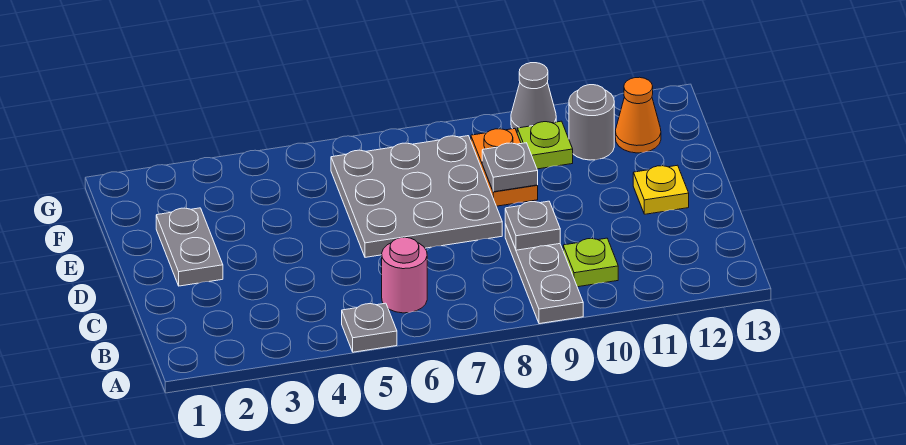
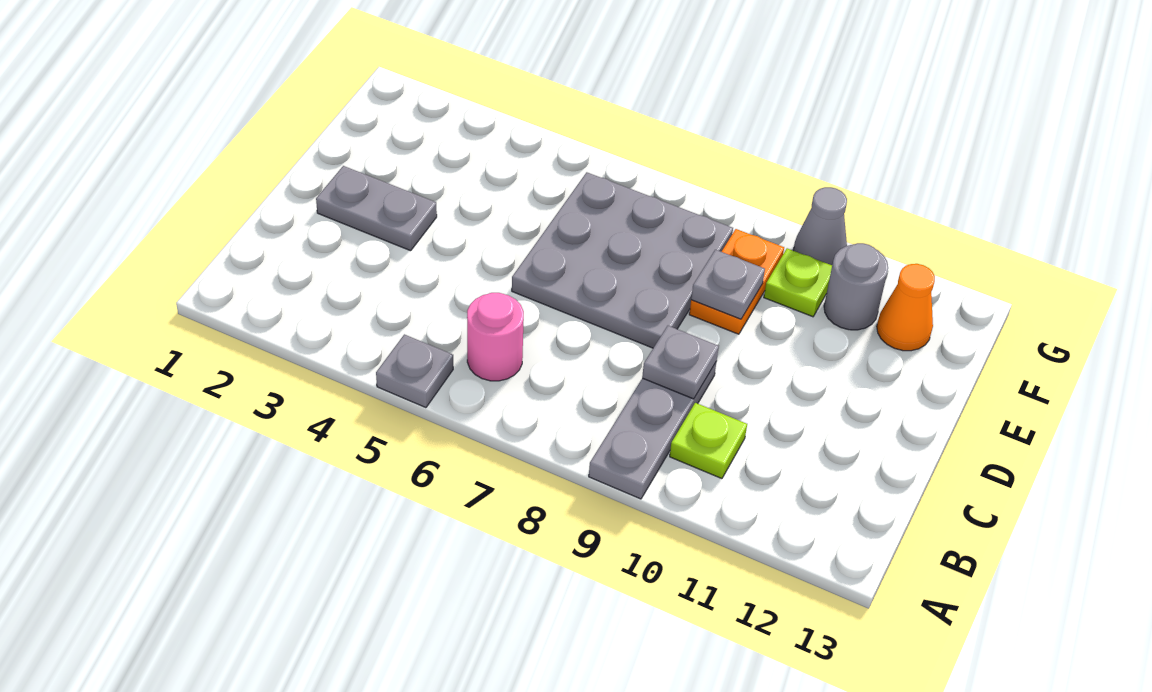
grey 1x2 plate [156,208,223,286] -> grey 1x2 plate turned to [316,166,437,251]
yellow 1x1 plate [633,165,689,214] -> none

